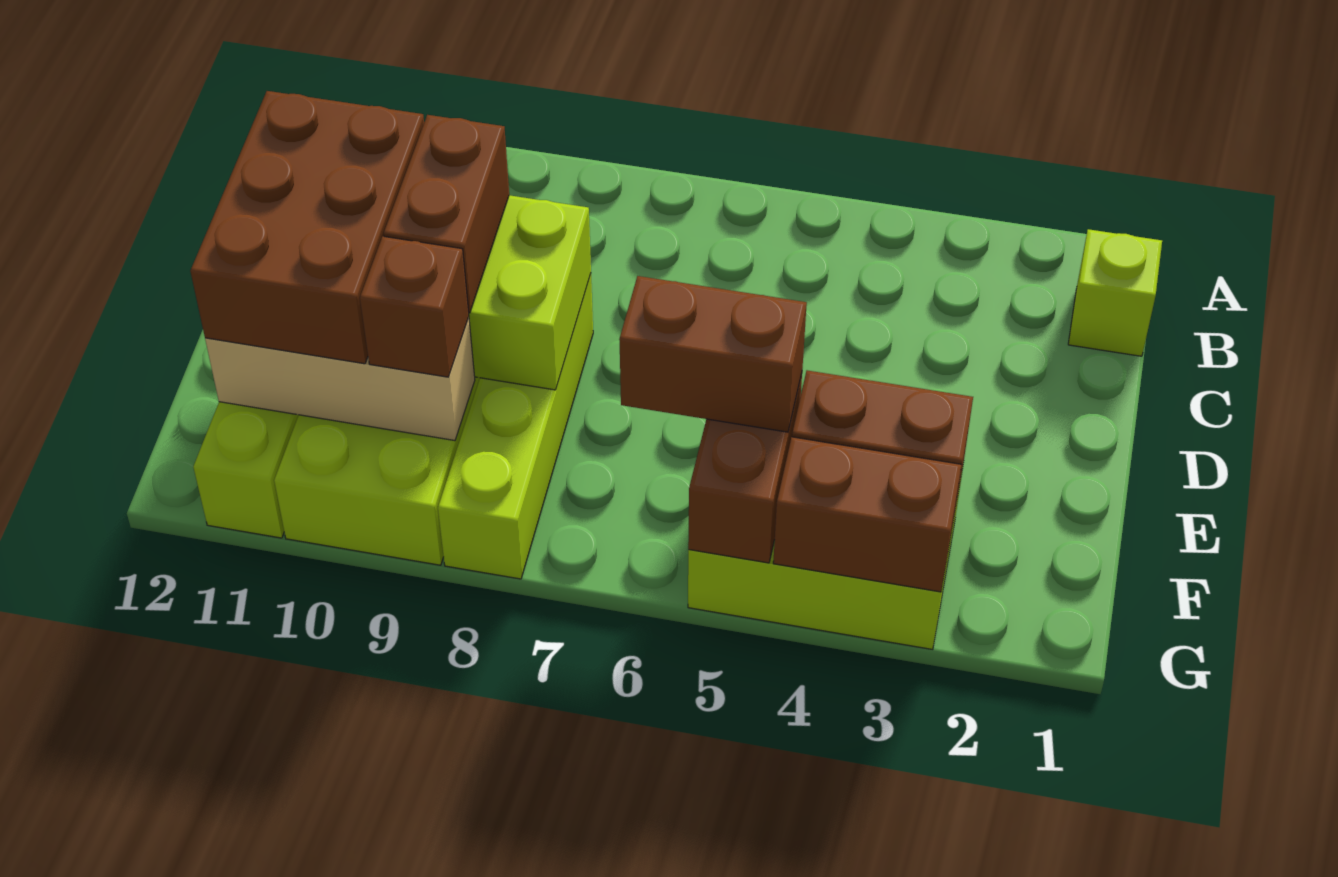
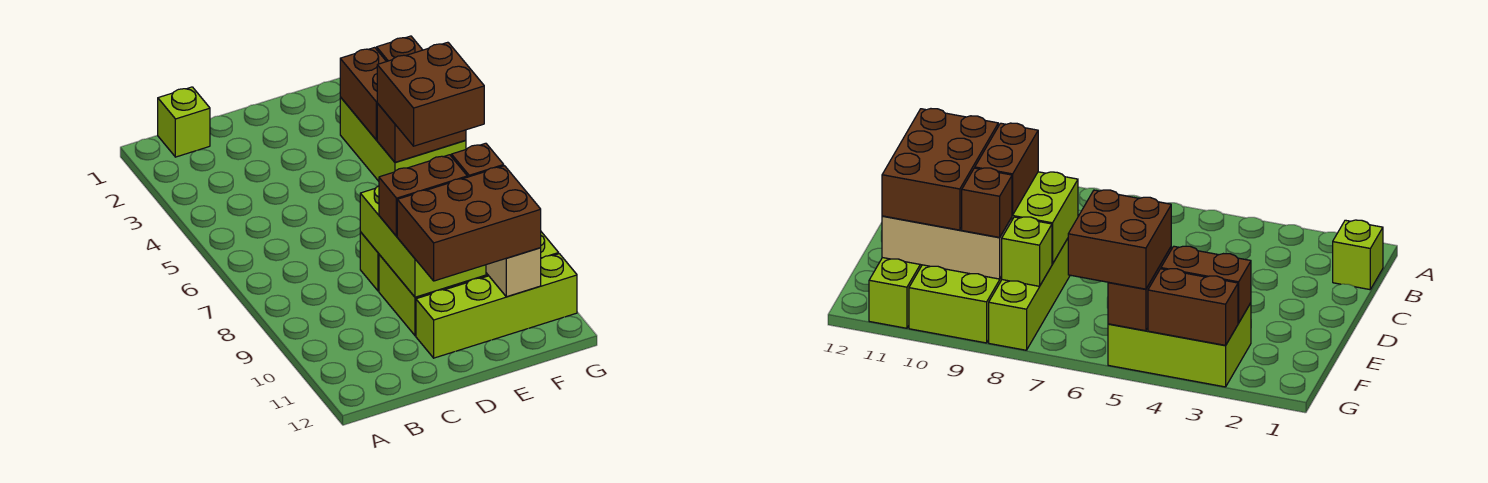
brown 1x2 brick [619,276,807,432] -> brown 2x2 brick [377,42,484,146]
none -> lime 1x1 brick [1002,217,1052,286]

